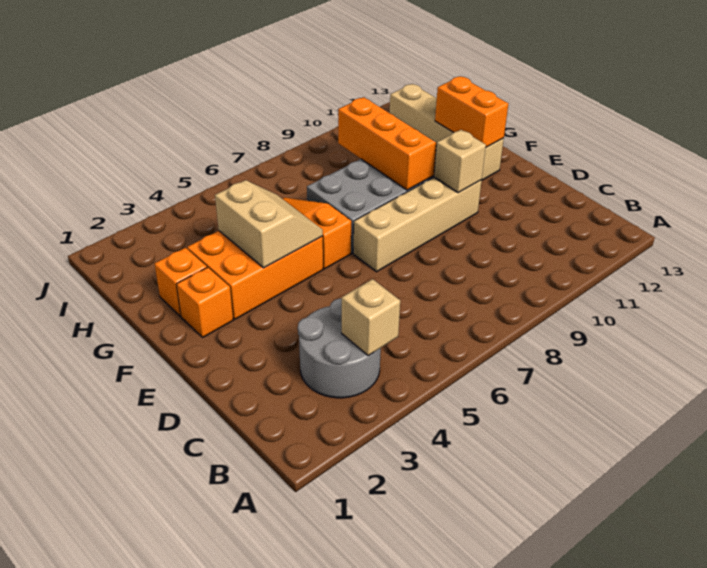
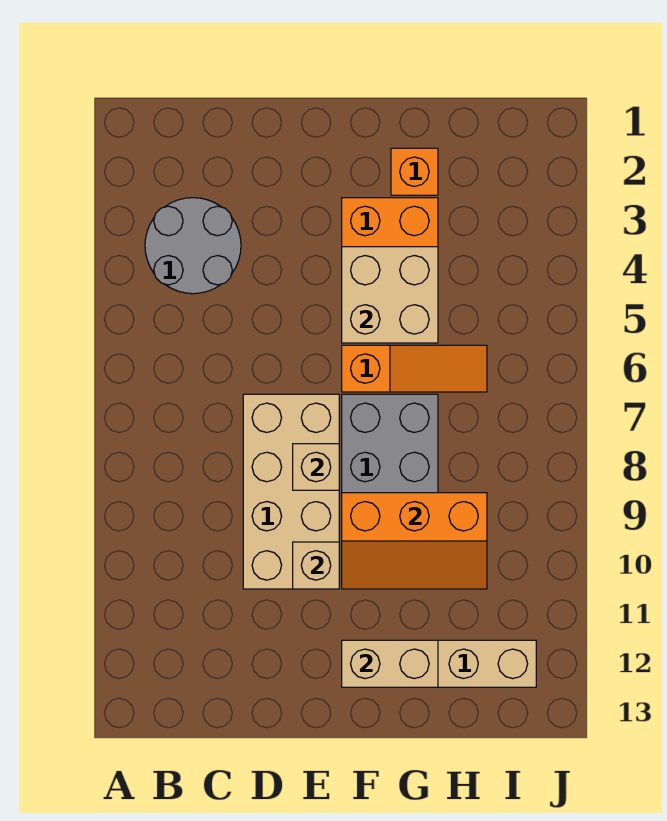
tan 1x1 brick [342,279,400,356] -> tan 1x1 brick moved to [293,444,339,490]
tan 1x4 brick [353,177,482,272] -> tan 2x4 brick [243,394,339,589]
orange 1x1 brick [177,267,233,337] -> none
tan 2x2 slope [215,180,323,268] -> tan 2x2 brick [342,247,438,343]
orange 1x2 brick [435,76,508,147] -> tan 1x2 brick [342,640,438,687]

